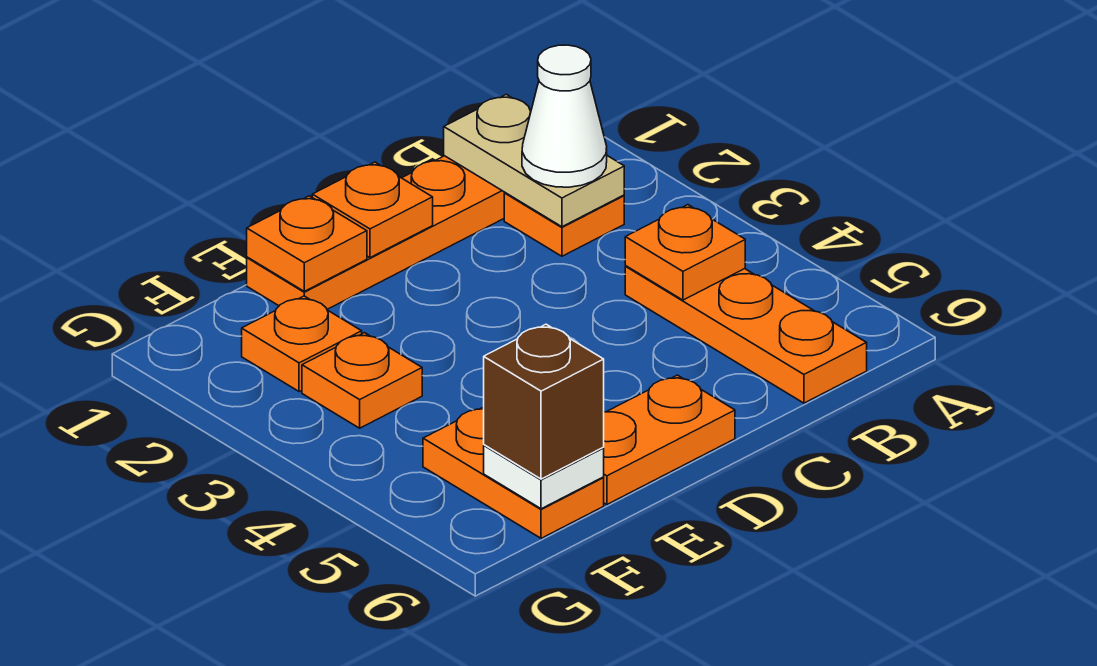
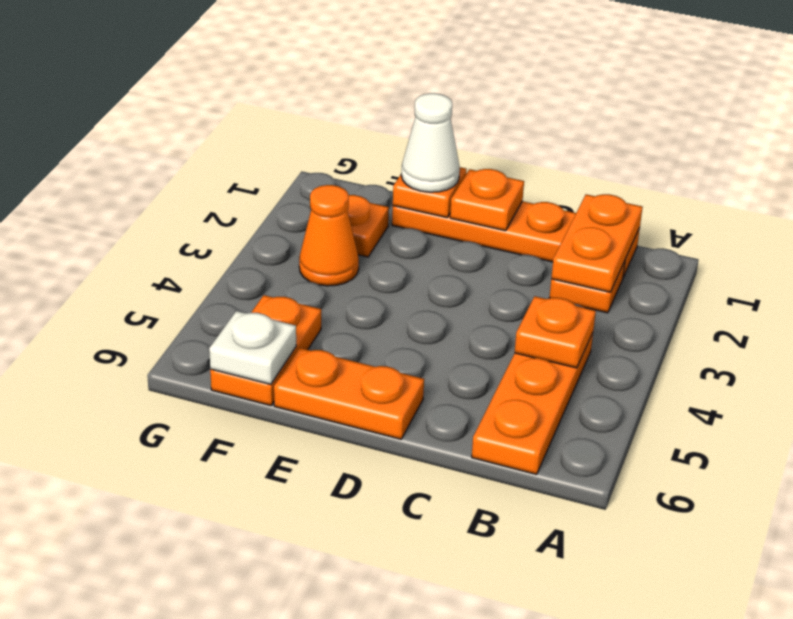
tan 1x2 plate [444,94,624,227] -> orange 1x2 plate [551,194,643,292]
white 1x1 cone [522,45,607,187] -> white 1x1 cone moved to [401,93,460,192]
orange 1x1 plate [302,333,422,428] -> orange 1x1 cone [299,185,359,286]
brown 1x1 brick [484,324,604,479] -> none

